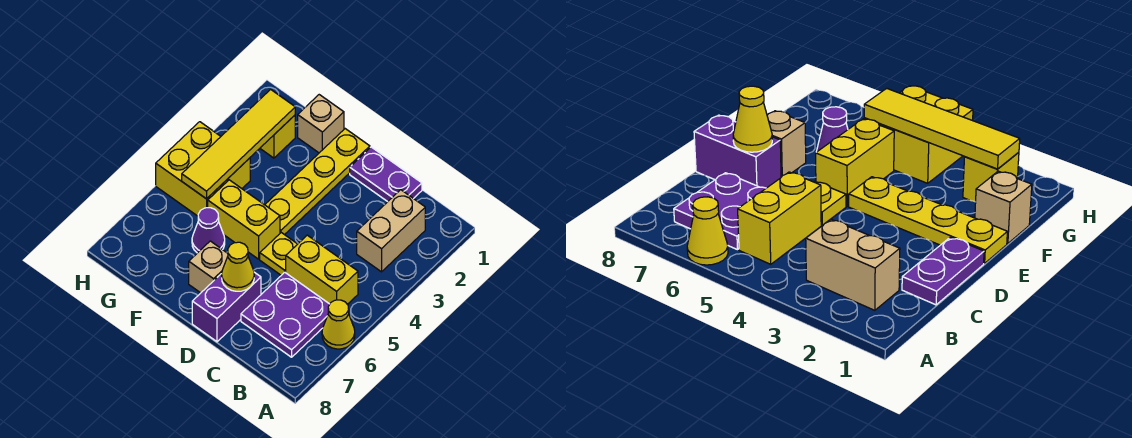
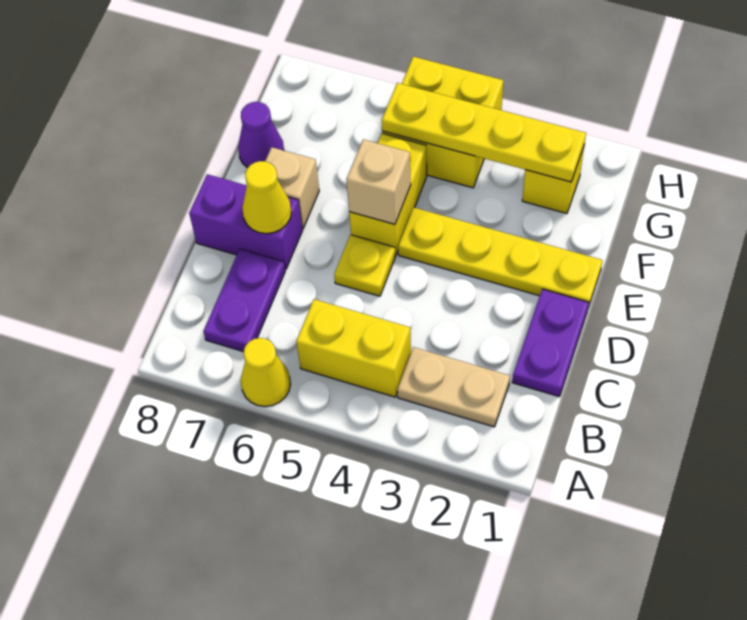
tan 1x2 brick [357,190,425,272] -> tan 1x2 plate [397,347,510,427]
yellow 1x2 brick [286,235,358,304] -> yellow 1x2 brick turned to [296,299,411,397]
purple 2x2 plate [241,272,330,357] -> purple 1x2 plate [203,249,285,352]
tan 1x1 brick [298,95,344,153] -> tan 1x1 brick moved to [346,139,411,224]
purple 1x1 cone [192,208,225,253] -> purple 1x1 cone moved to [238,102,284,168]
yellow 1x4 tile [182,89,295,199] -> yellow 1x4 plate [382,83,586,182]

